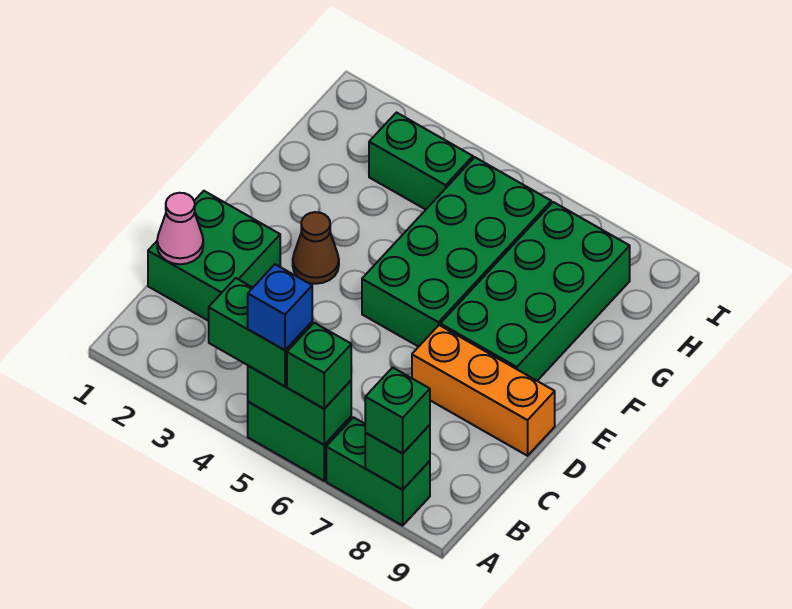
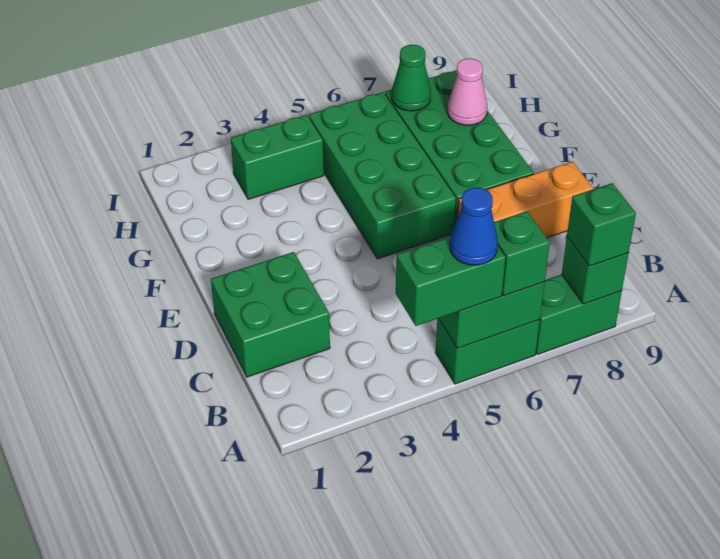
blue 1x1 brick [248,264,312,350] -> blue 1x1 cone [450,188,498,265]
pink 1x1 cone [157,193,203,264] -> pink 1x1 cone moved to [447,58,487,125]
brown 1x1 cone [293,212,339,284] -> none
none -> green 1x1 cone [392,45,431,111]

